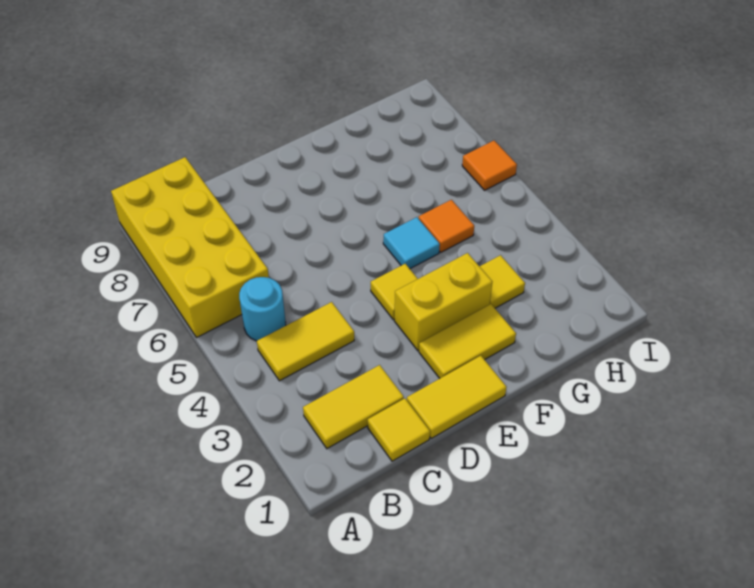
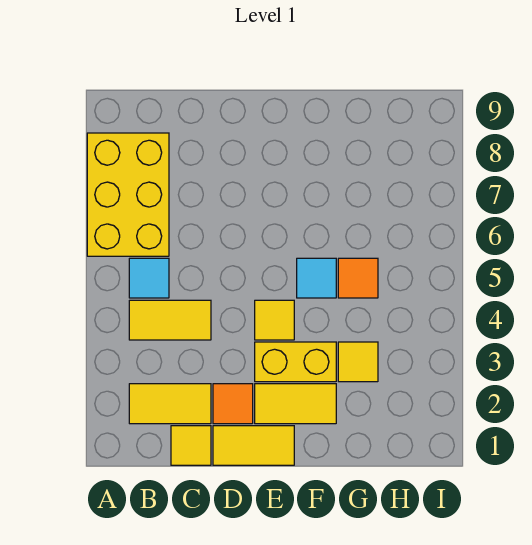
yellow 2x4 brick [111,157,269,338] -> yellow 2x3 brick [87,133,169,256]
cyan 1x1 round brick [239,277,286,341] -> cyan 1x1 tile [129,258,169,298]
orange 1x1 tile [462,141,517,190] -> orange 1x1 tile moved to [213,384,253,424]

